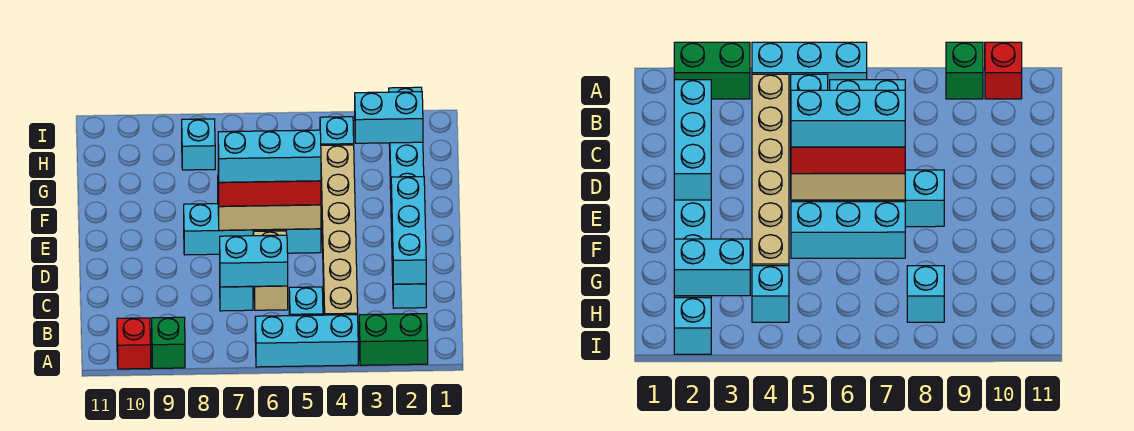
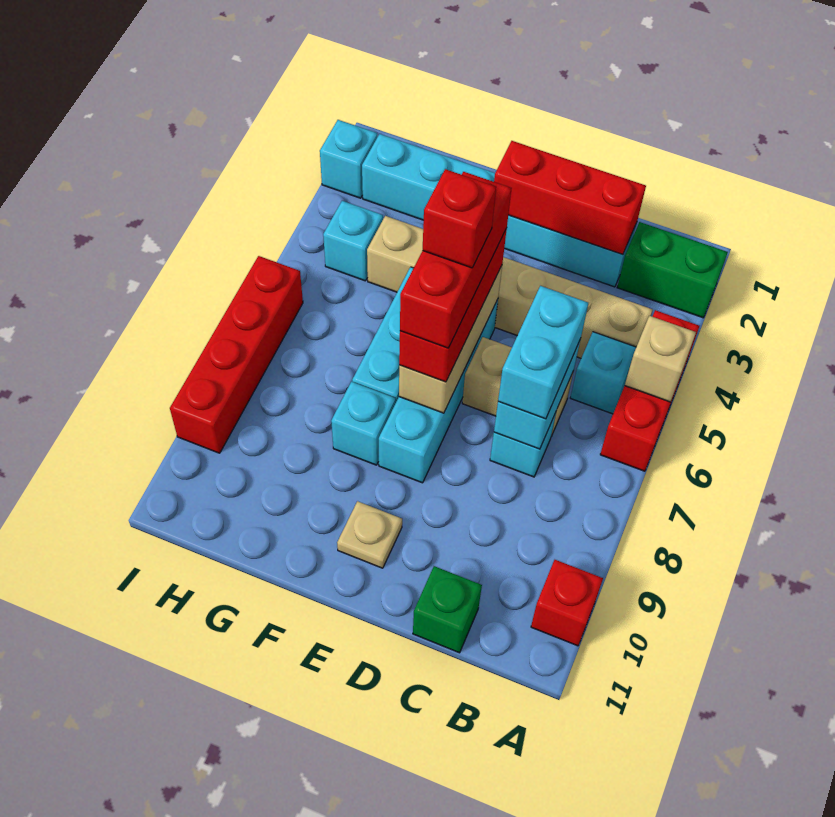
green 1x2 brick [359,314,428,365] -> green 1x2 brick turned to [617,222,728,318]
cyan 1x3 brick [255,315,358,367] -> red 1x3 brick [600,310,699,471]
none -> tan 1x1 brick [625,316,696,402]
green 1x1 brick [152,317,185,368] -> green 1x1 brick moved to [413,566,482,653]
cyan 1x3 brick [391,177,426,284] -> red 1x3 brick [494,141,646,255]
cyan 1x3 brick [218,130,321,182] -> red 1x3 brick [400,172,512,348]
none -> red 1x1 brick [423,169,496,268]
none -> tan 1x1 plate [337,501,402,568]
cyan 1x2 brick [355,92,423,143] -> cyan 1x2 brick moved to [498,286,588,419]
cyan 1x1 brick [182,119,215,170] -> cyan 1x1 brick moved to [331,382,396,465]
none -> red 1x4 brick [170,256,303,453]

